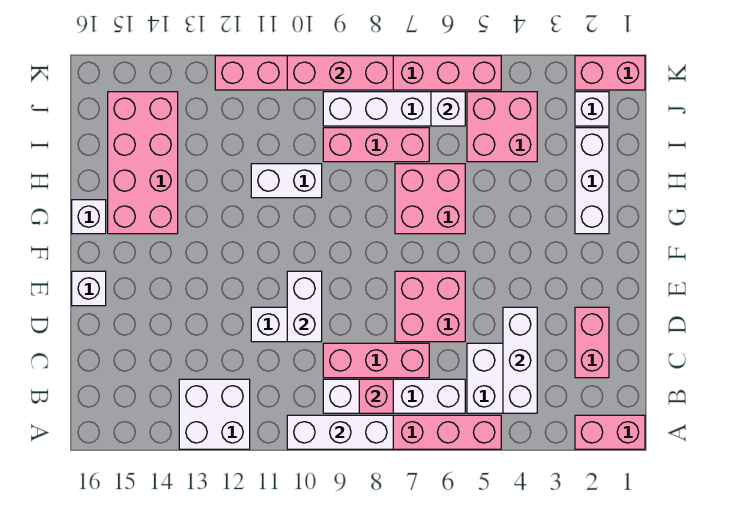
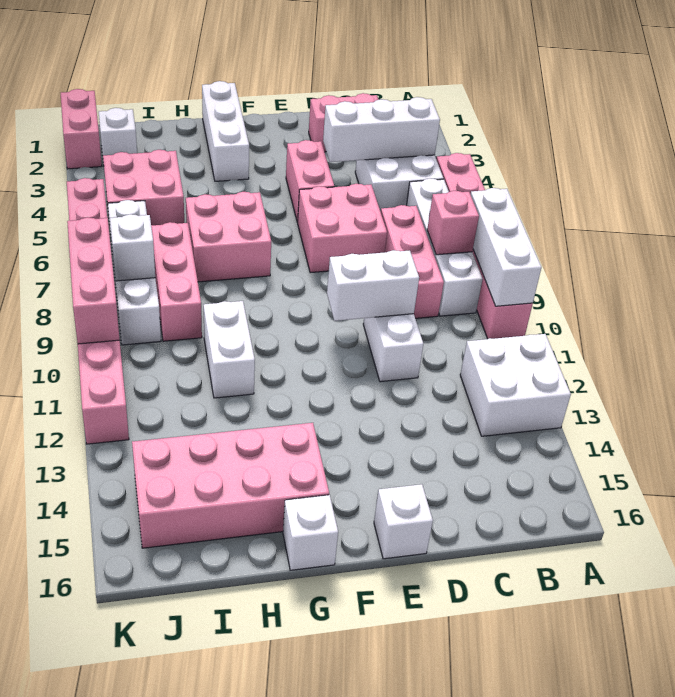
pink 1x2 brick [575,415,645,449] -> pink 1x2 brick moved to [286,140,334,222]
white 1x3 brick [575,128,609,234] -> white 1x3 brick turned to [202,81,249,181]
white 1x1 brick [431,92,465,126] -> white 1x1 brick moved to [110,214,155,281]

